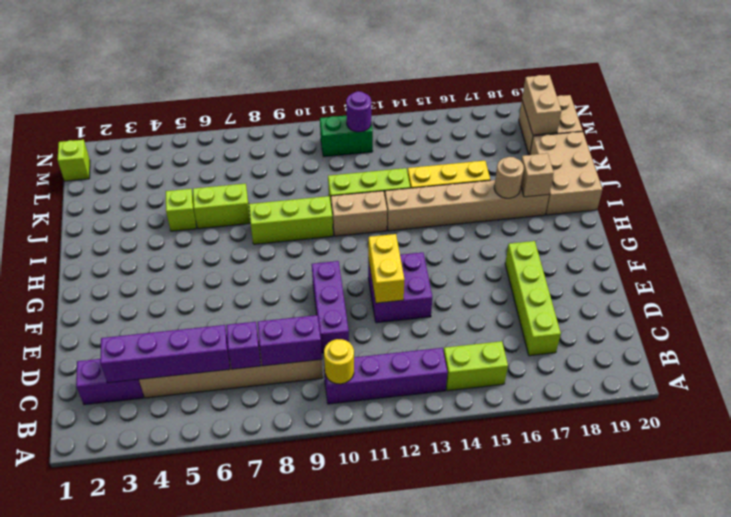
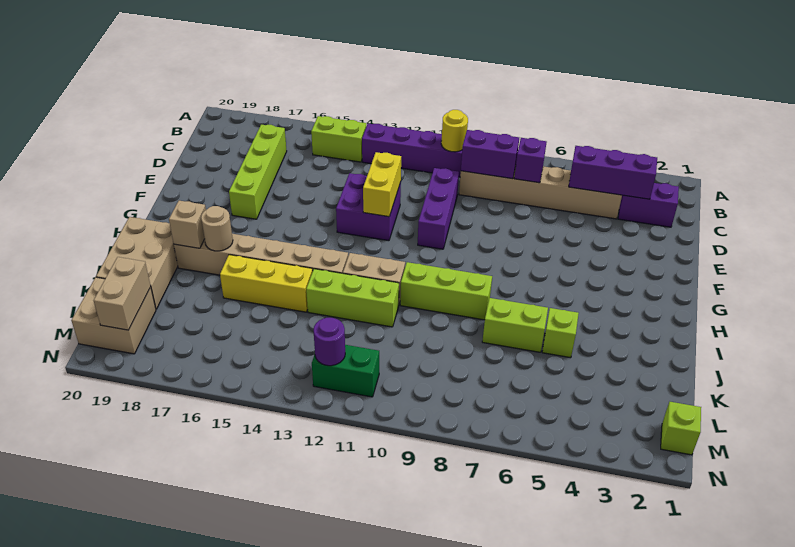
purple 1x4 brick [100,325,230,383] -> purple 1x3 brick [569,146,657,199]

